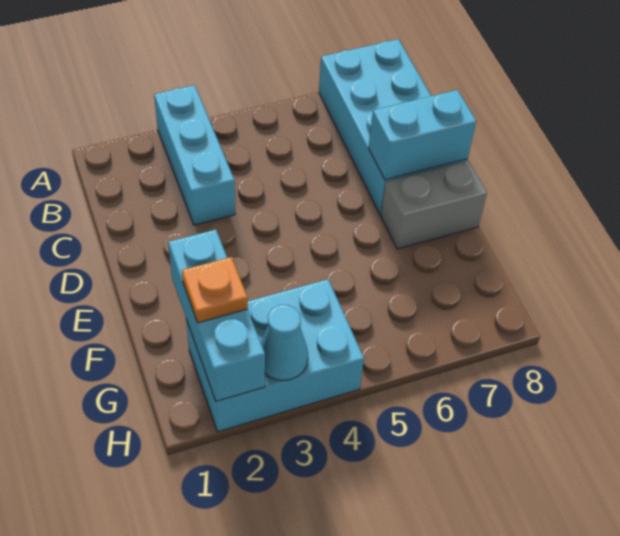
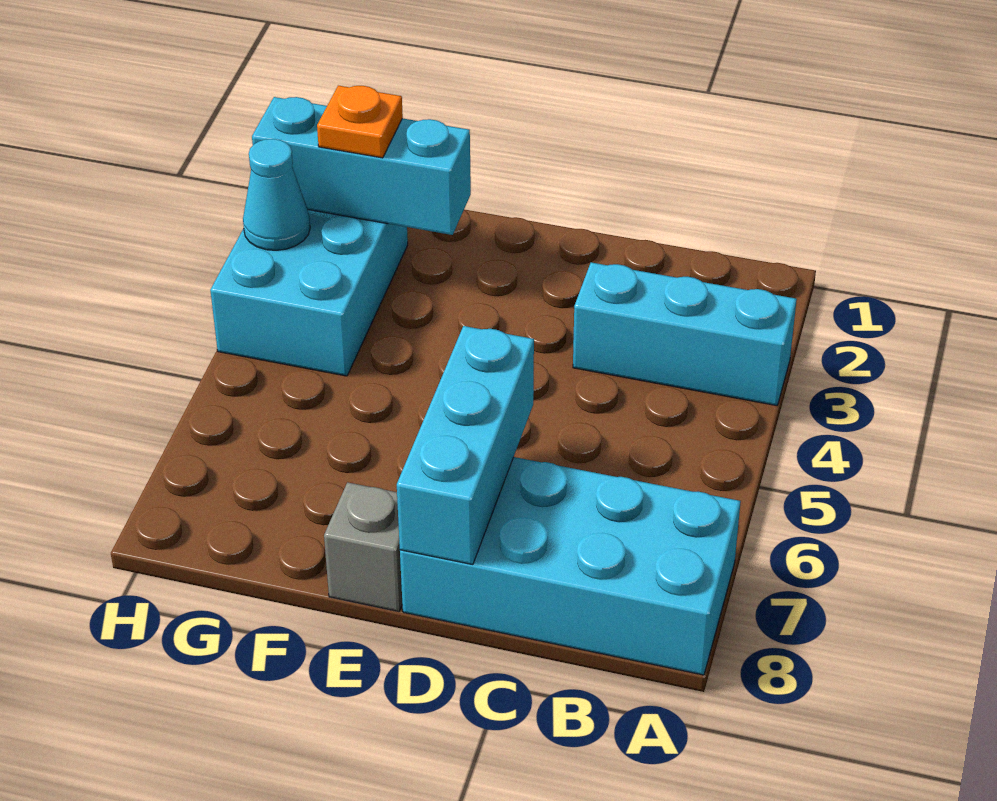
cyan 1x2 brick [369,90,476,180] -> cyan 1x3 brick [397,326,534,565]
grey 1x2 brick [381,161,487,249] -> grey 1x1 brick [324,482,402,612]

